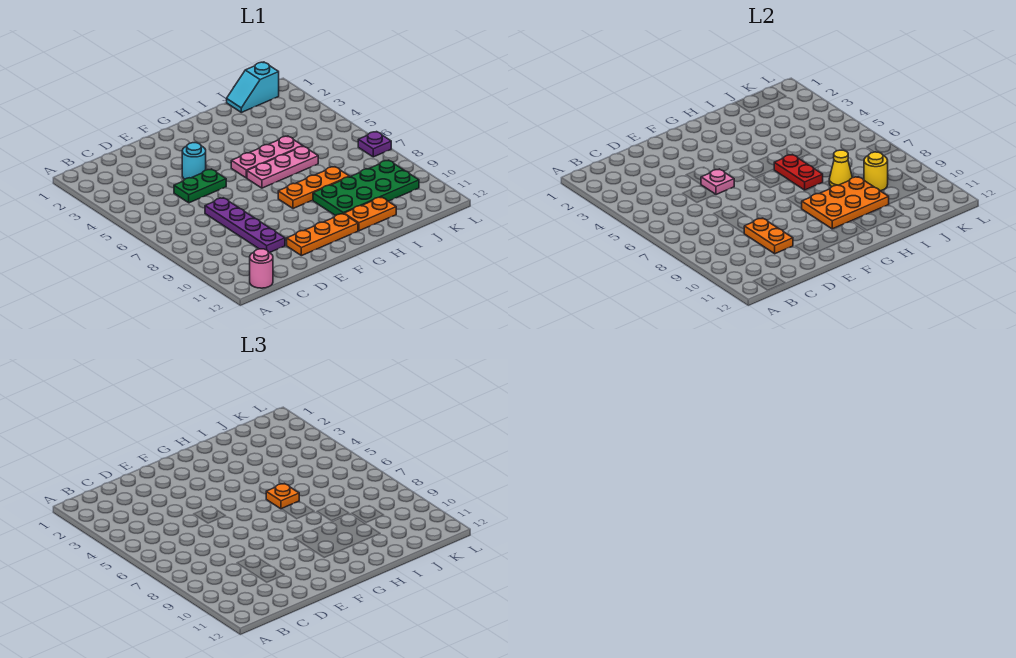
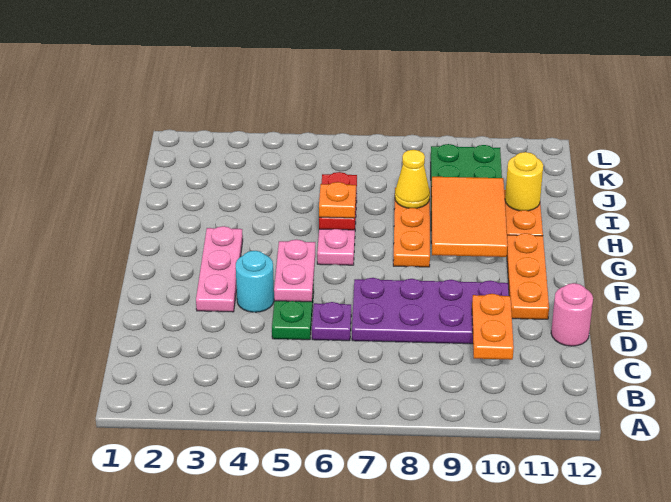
pink 1x1 round brick [250,249,273,288] -> pink 1x1 round brick moved to [551,283,593,346]
purple 1x4 plate [205,198,285,253] -> purple 2x4 plate [352,278,509,344]
orange 1x2 plate [744,218,793,254] -> orange 1x2 plate turned to [472,294,514,360]
pink 1x1 plate [701,169,734,195] -> pink 1x2 plate [274,239,315,302]
pink 1x3 plate [231,136,303,178] -> pink 1x3 plate moved to [196,226,243,312]
orange 2x3 plate [802,177,889,229] -> orange 2x3 tile [431,177,508,257]
red 1x2 plate [774,154,823,190] -> red 1x2 plate turned to [319,172,357,230]
cyan 1x2 slope [227,62,279,112] -> none
yellow 1x1 round brick [864,152,888,191] -> yellow 1x1 round brick moved to [505,152,543,211]
purple 1x1 plate [358,132,391,157] -> purple 1x1 plate moved to [312,302,351,341]

